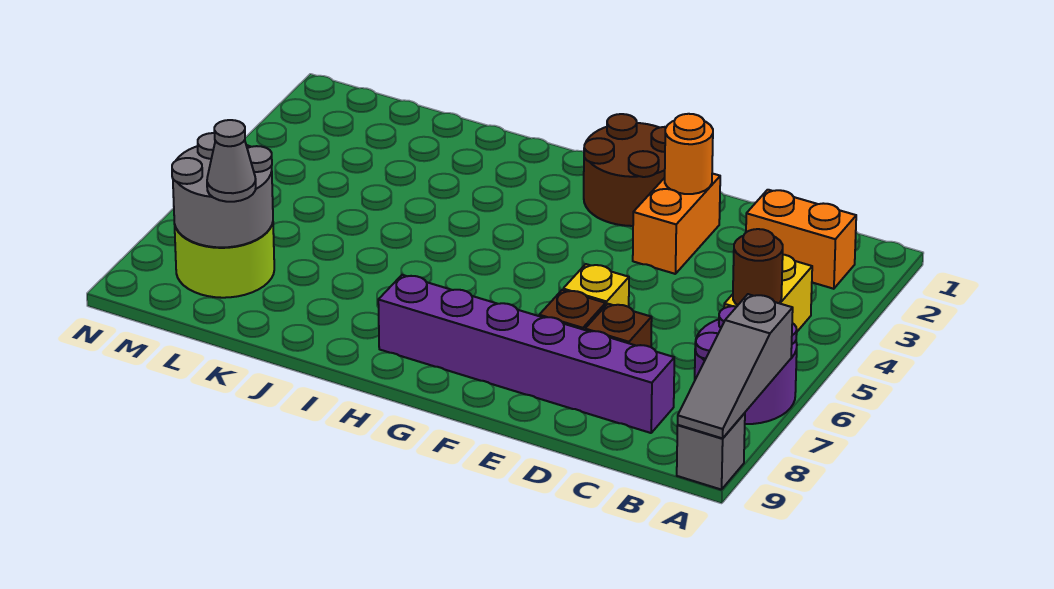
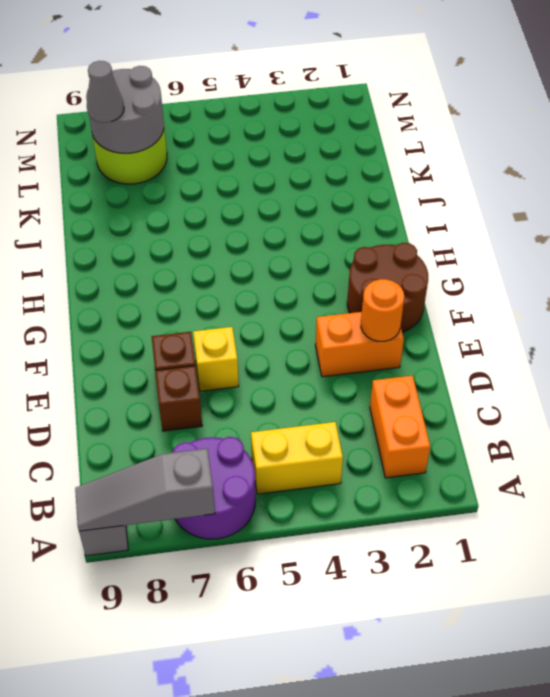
brown 1x1 round brick [733,229,783,305] -> none
purple 1x6 brick [378,275,674,433] -> none

